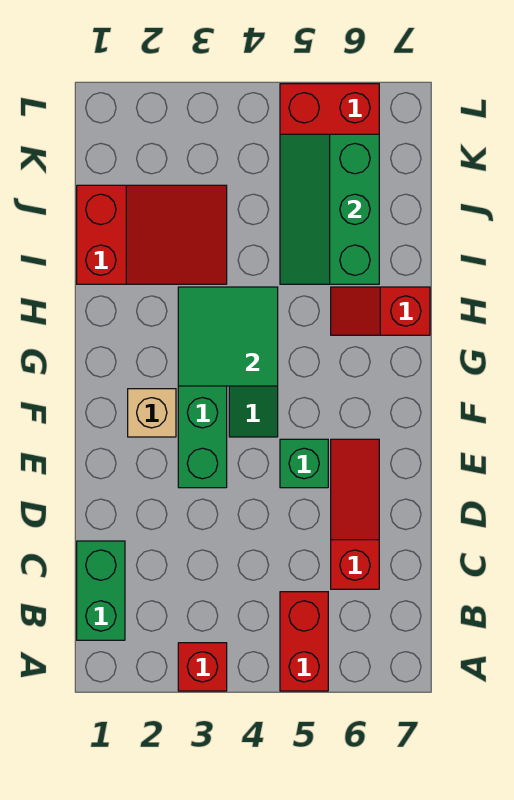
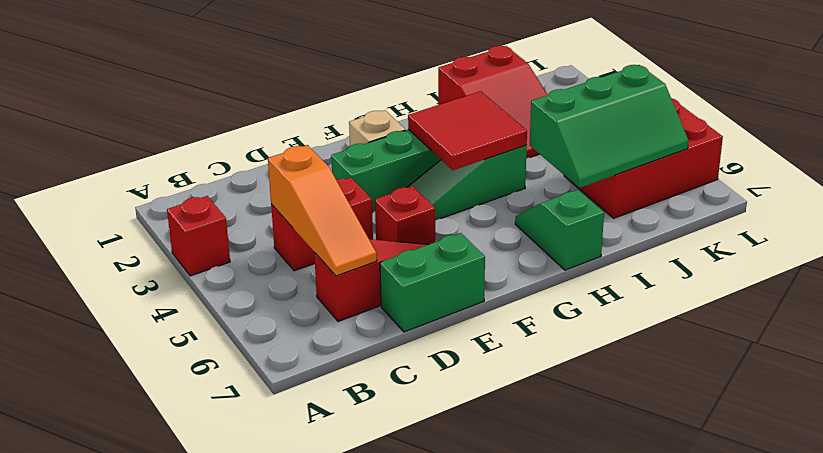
red 1x2 brick [280,592,328,691] -> red 1x2 brick moved to [271,178,373,271]
green 1x2 brick [77,541,125,640] -> green 1x2 brick moved to [380,233,485,332]
none -> orange 1x3 slope [268,145,377,276]
green 1x1 brick [280,439,328,488] -> red 1x1 brick [375,186,435,244]
green 2x2 tile [178,287,278,386] -> red 2x2 tile [408,91,527,170]
red 1x2 slope [331,287,430,335] -> green 1x2 slope [515,190,604,270]
green 2x3 slope [280,134,379,284] -> green 2x3 slope turned to [530,65,688,188]

